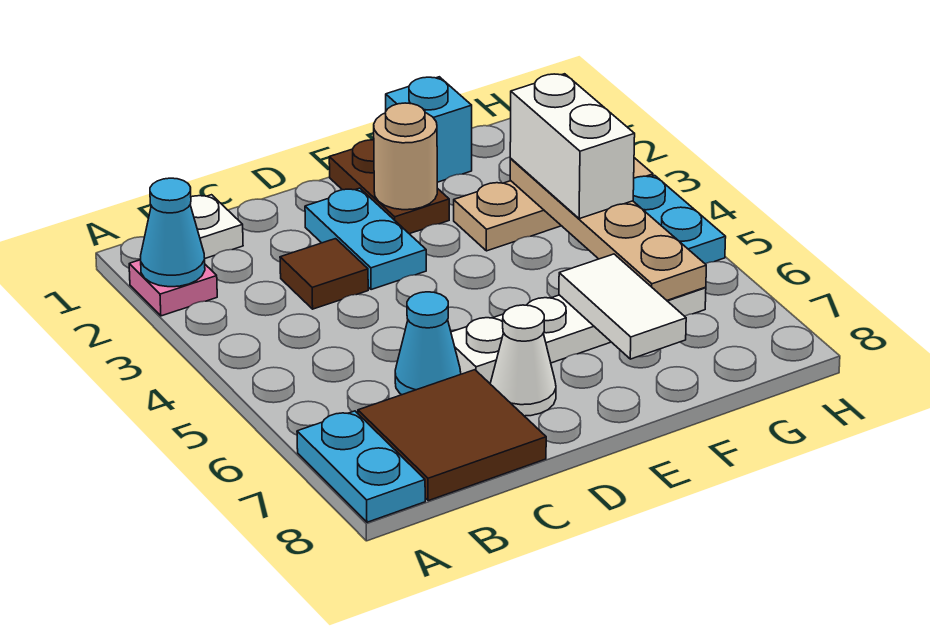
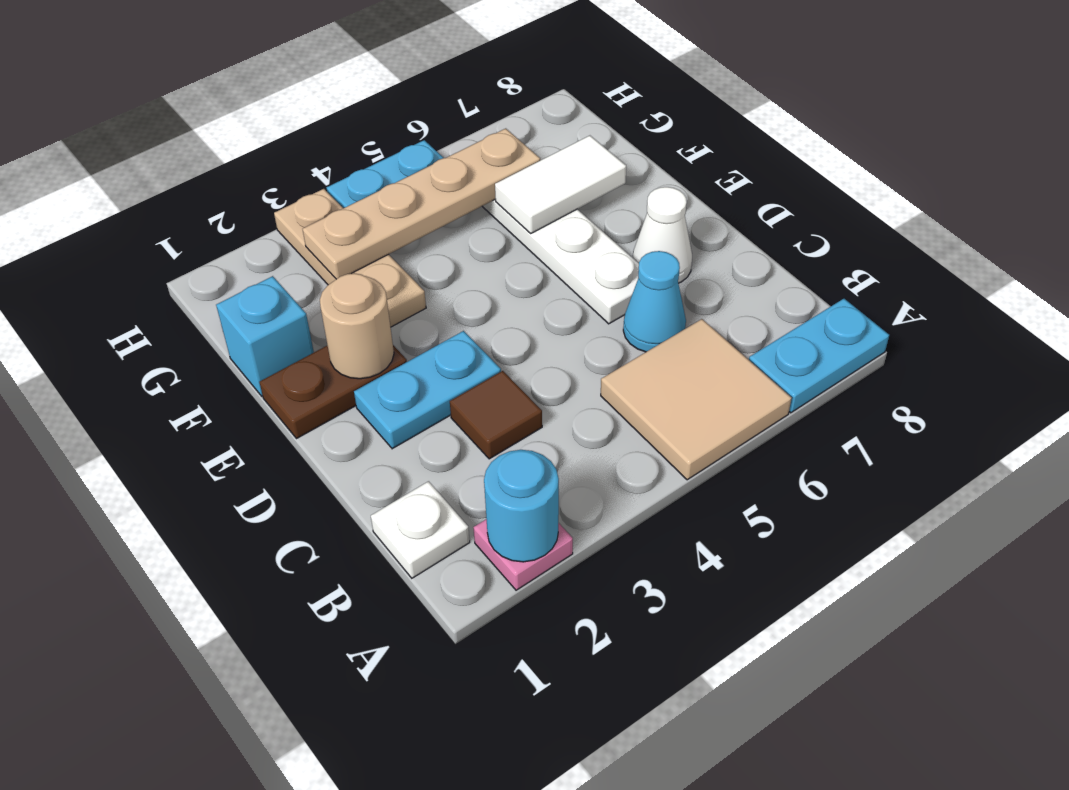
cyan 1x1 cone [141,178,205,287] -> cyan 1x1 round brick [484,450,559,562]
none -> tan 2x2 tile [601,319,792,480]
brown 2x2 tile [358,370,546,501] -> none
white 1x2 brick [510,74,635,219] -> none

